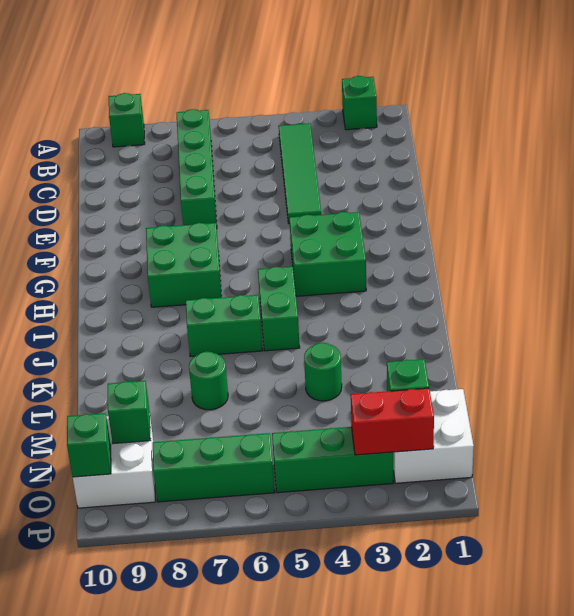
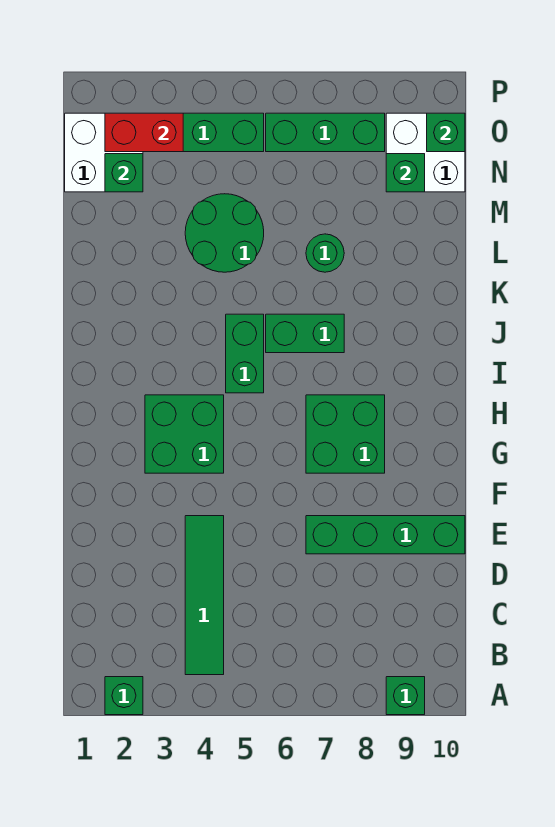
green 1x4 brick [177,109,217,228] -> green 1x4 brick turned to [306,516,465,554]
green 1x1 round brick [304,343,342,401] -> green 2x2 round brick [185,194,264,272]

